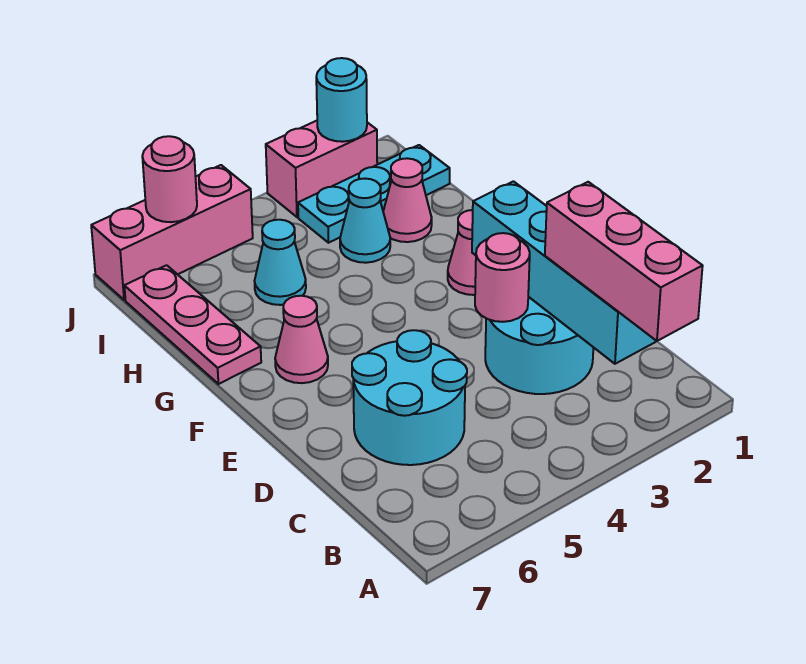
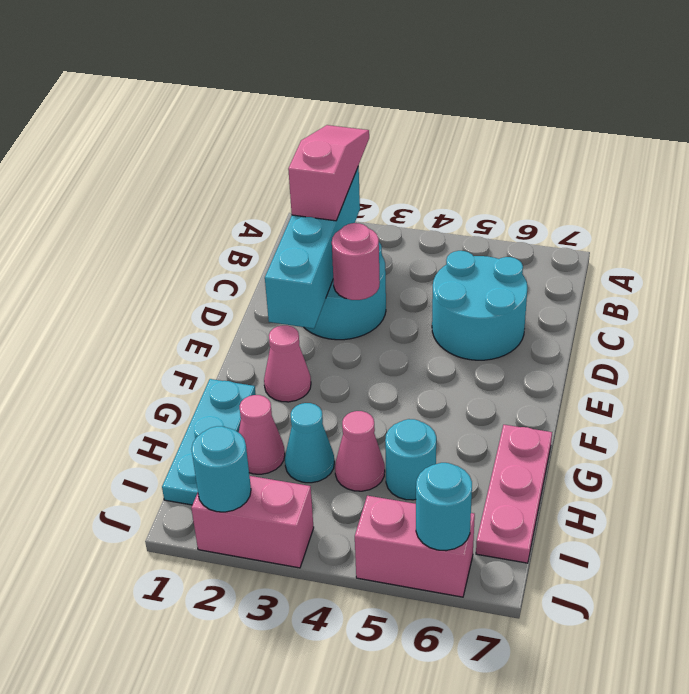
pink 1x3 brick [545,182,703,341] -> pink 1x3 slope [288,125,369,221]
pink 1x1 cone [275,296,328,383] -> pink 1x1 cone moved to [335,411,385,491]
cyan 1x1 cone [255,220,306,305] -> cyan 1x1 round brick [385,419,436,500]
cyan 1x3 plate [298,145,450,243] -> cyan 1x3 plate turned to [162,379,256,505]
pink 1x3 brick [91,165,253,300] -> pink 1x2 brick [355,496,475,597]
pink 1x1 round brick [142,136,197,222] -> cyan 1x1 round brick [416,463,472,551]

